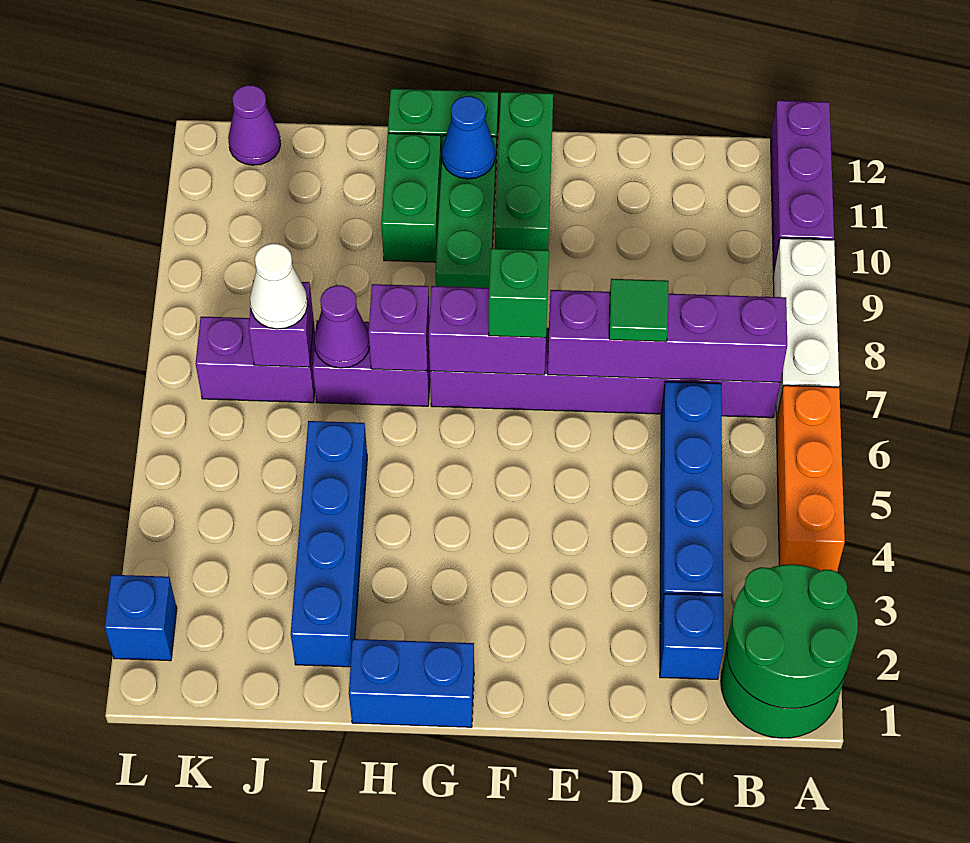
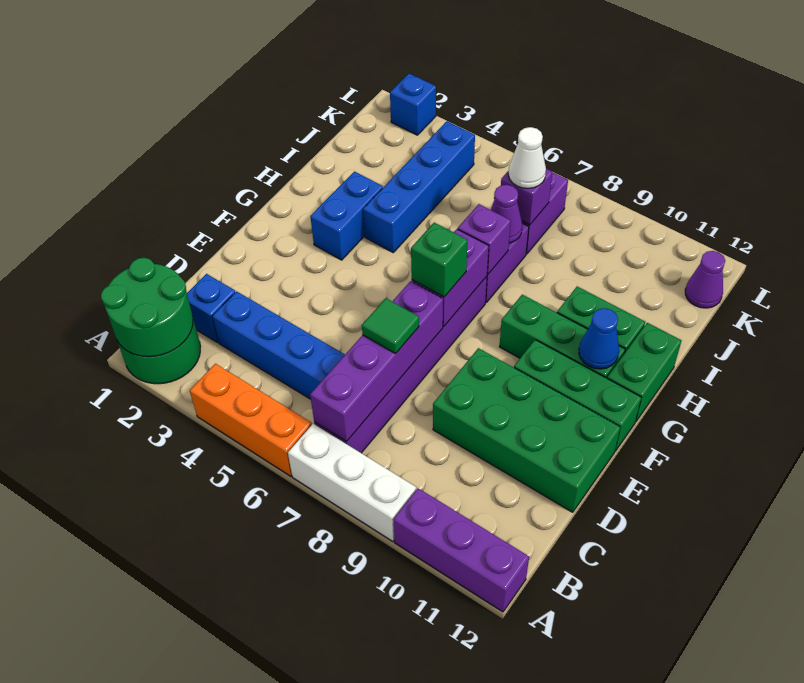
none -> green 2x4 brick [433,348,620,512]
blue 1x2 brick [349,639,474,727] -> blue 1x2 brick moved to [310,172,383,260]
blue 1x4 brick [291,421,367,667] -> blue 1x4 brick turned to [363,121,475,252]

